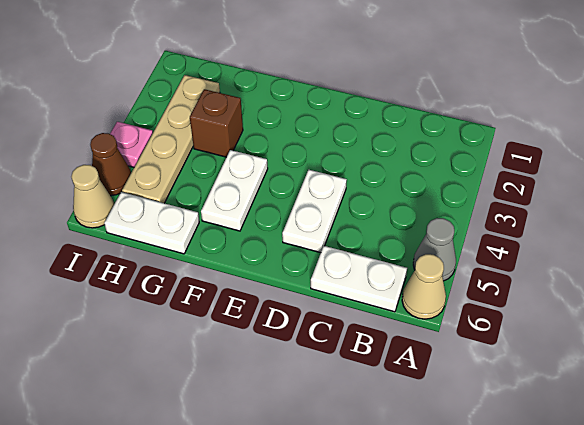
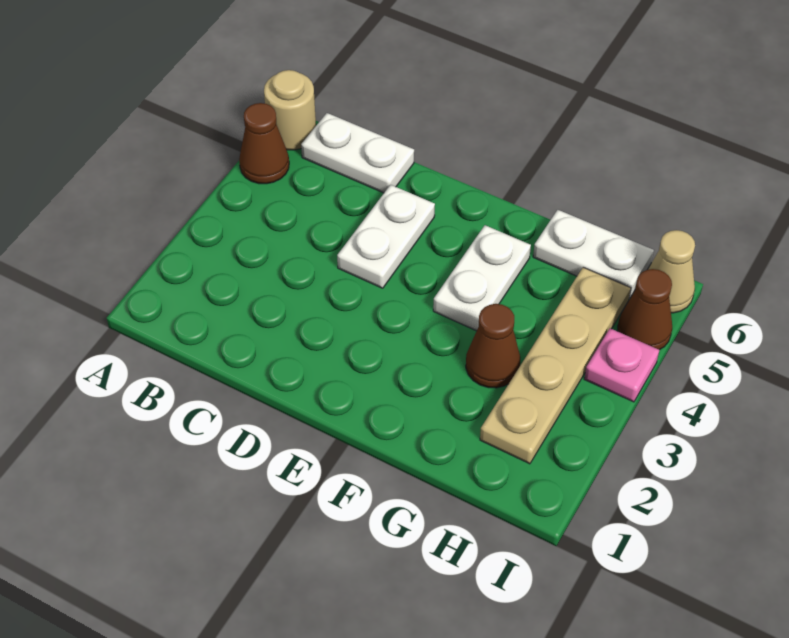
grey 1x1 cone [413,218,456,281] -> brown 1x1 cone [239,103,289,184]
tan 1x1 cone [402,254,446,319] -> tan 1x1 round brick [264,70,316,150]
brown 1x1 brick [190,89,243,157] -> brown 1x1 cone [466,304,520,388]

